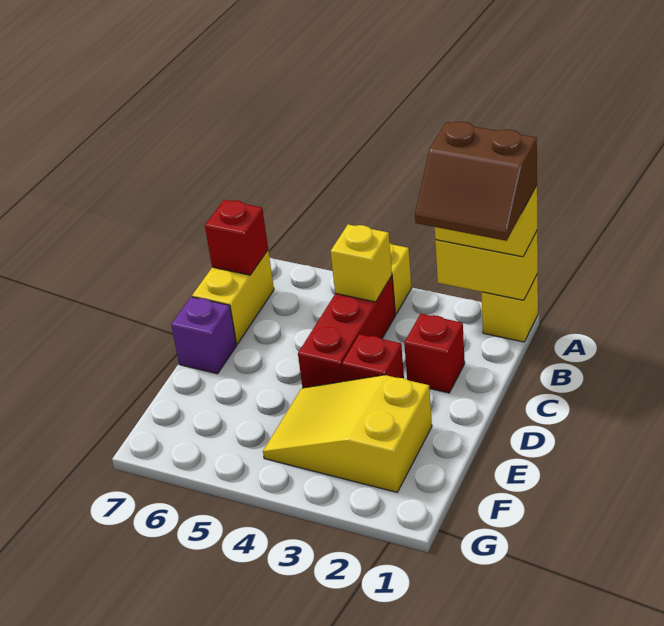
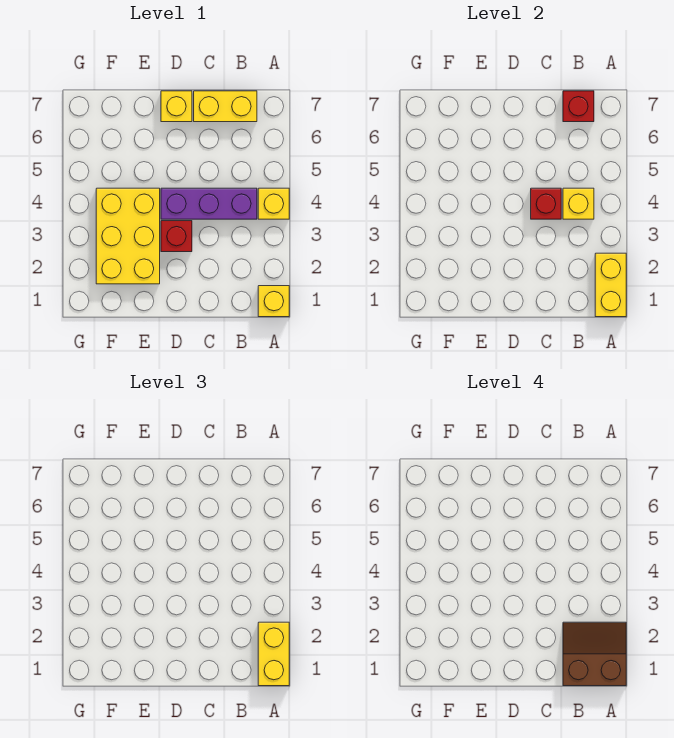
brown 2x2 slope [415,122,537,241] -> brown 2x2 slope turned to [563,622,626,686]
red 1x3 brick [298,276,395,388] -> purple 1x3 brick [161,188,257,219]
red 1x1 brick [404,314,465,393] -> red 1x1 brick moved to [531,188,561,219]
purple 1x1 brick [171,297,237,374] -> yellow 1x1 brick [161,91,192,122]
yellow 2x3 slope [263,375,432,492] -> yellow 2x3 brick [96,188,160,284]

